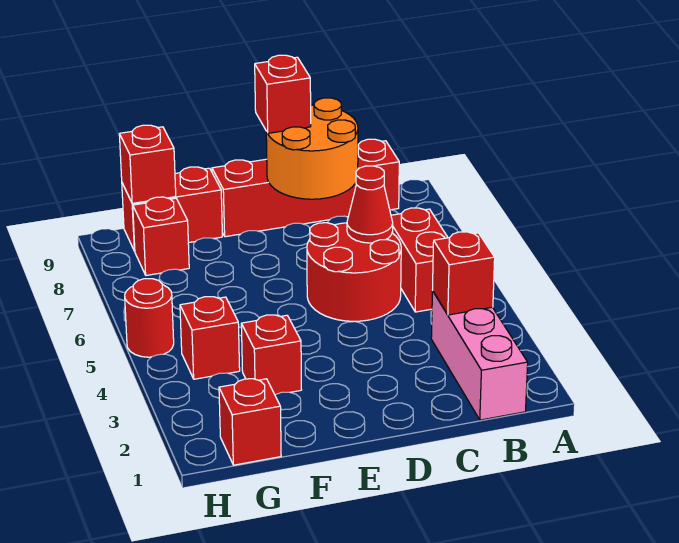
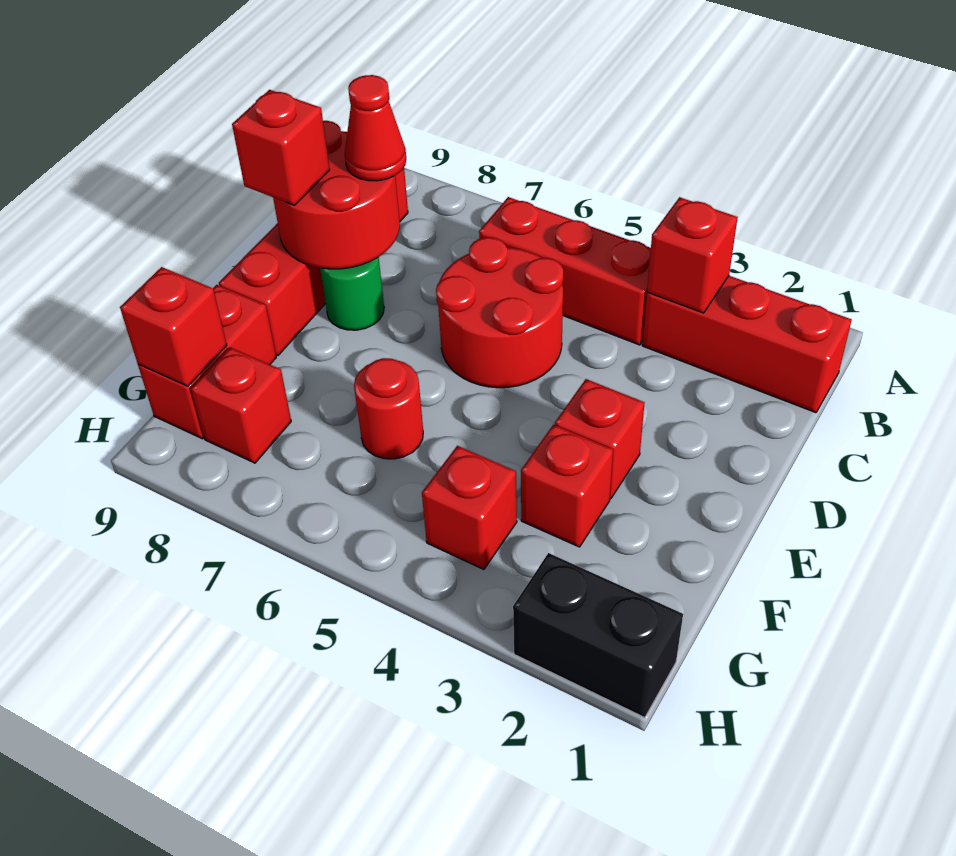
pink 1x3 brick [431,291,528,420] -> red 1x3 brick [642,276,852,413]
red 1x2 brick [391,208,448,312] -> red 1x3 brick [479,197,651,345]
red 1x1 cone [347,166,393,243] -> red 1x1 cone moved to [345,75,406,181]
orange 2x2 round brick [266,98,358,199] -> red 2x2 round brick [273,121,400,269]
none -> green 1x1 round brick [320,257,384,330]
red 1x1 brick [219,379,281,465] -> red 1x1 brick moved to [555,379,644,498]
none -> black 1x2 brick [513,553,683,718]
red 1x1 round brick [125,279,174,357] -> red 1x1 round brick moved to [354,358,423,459]

